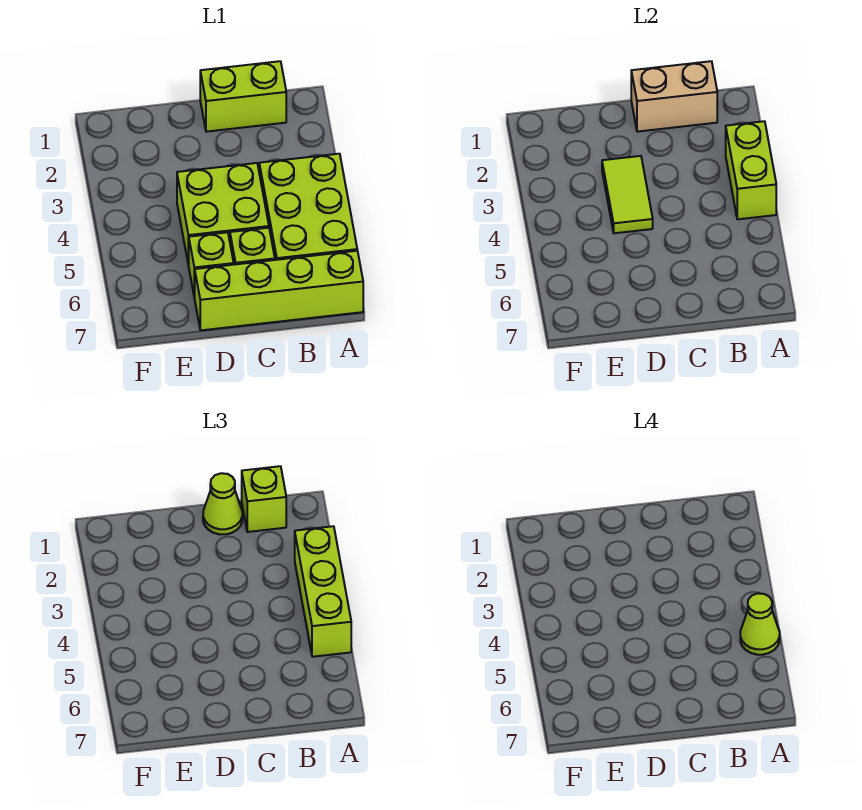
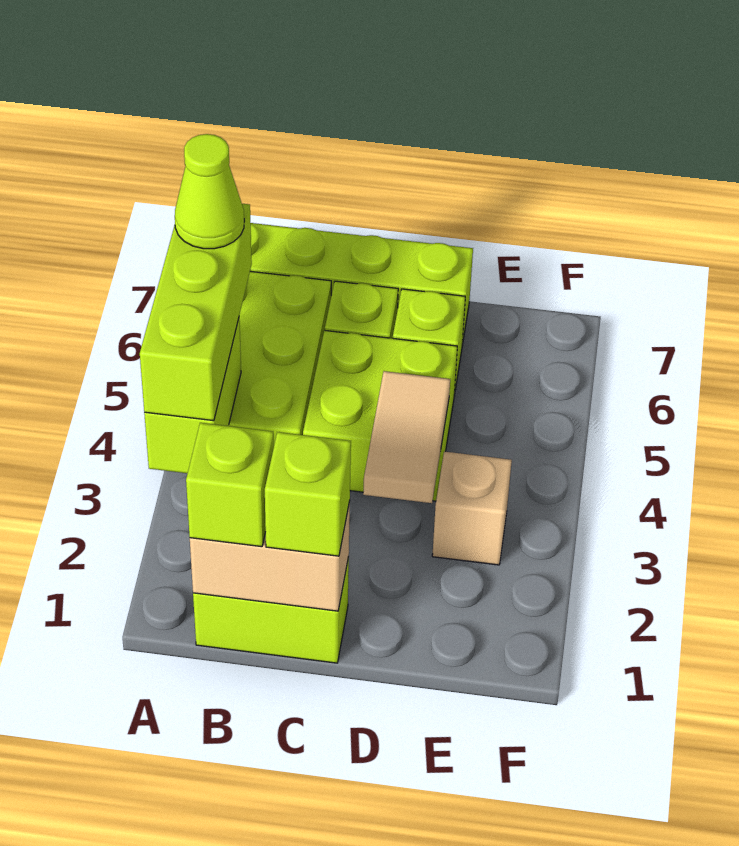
lime 1x1 cone [203,473,242,534] -> lime 1x1 brick [265,432,351,556]
lime 1x2 tile [602,156,653,233] -> tan 1x2 tile [363,371,450,503]
none -> tan 1x1 brick [432,452,512,565]

